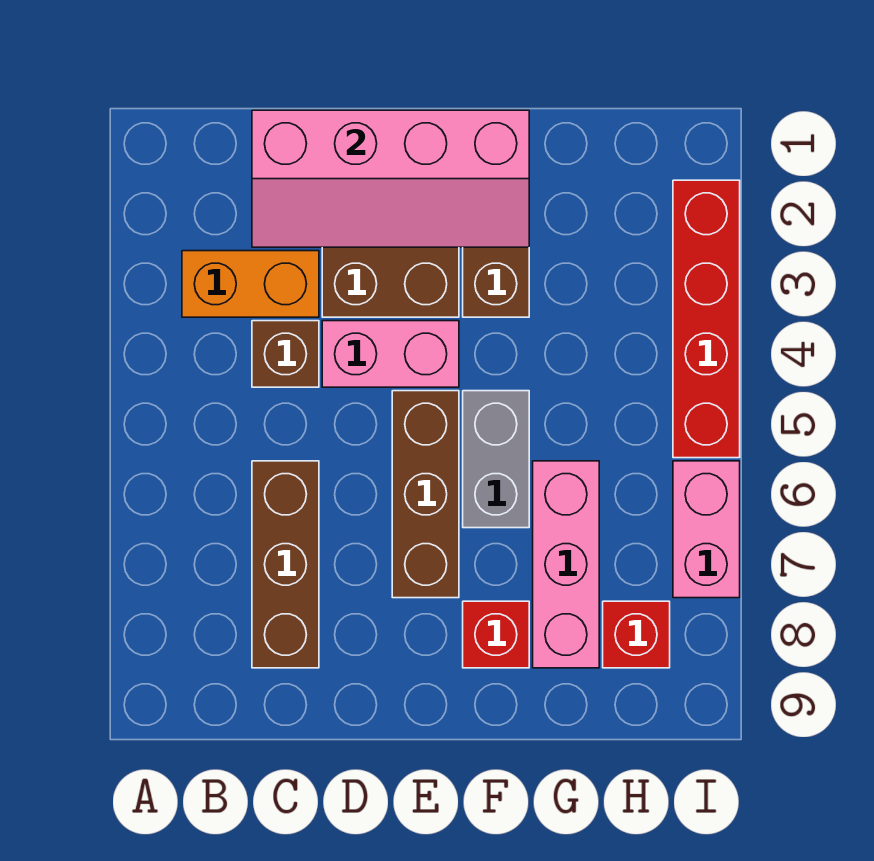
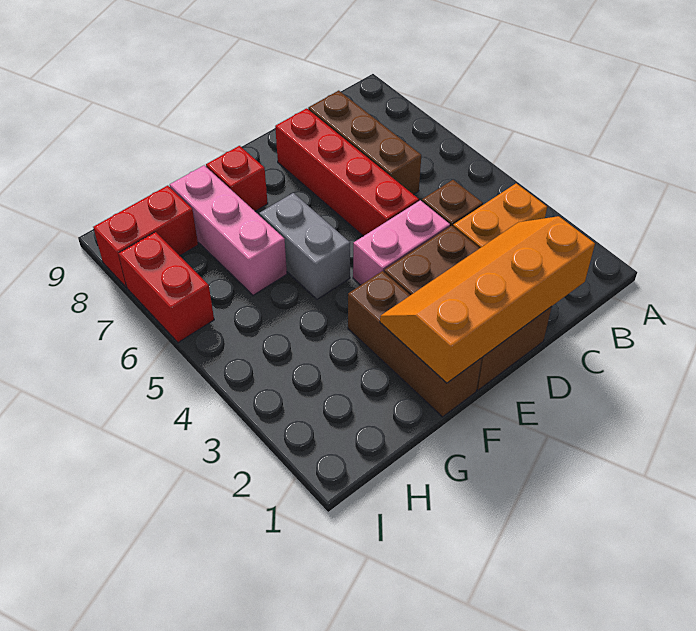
pink 2x4 slope [252,110,529,247] -> orange 2x4 slope [380,216,595,383]
brown 1x3 brick [392,391,459,598] -> none
red 1x1 brick [603,601,670,668] -> red 1x2 brick [93,186,198,287]
red 1x4 brick [673,180,740,458] -> red 1x4 brick moved to [275,108,419,236]
pink 1x2 brick [673,461,740,598] -> red 1x2 brick [119,232,214,342]

